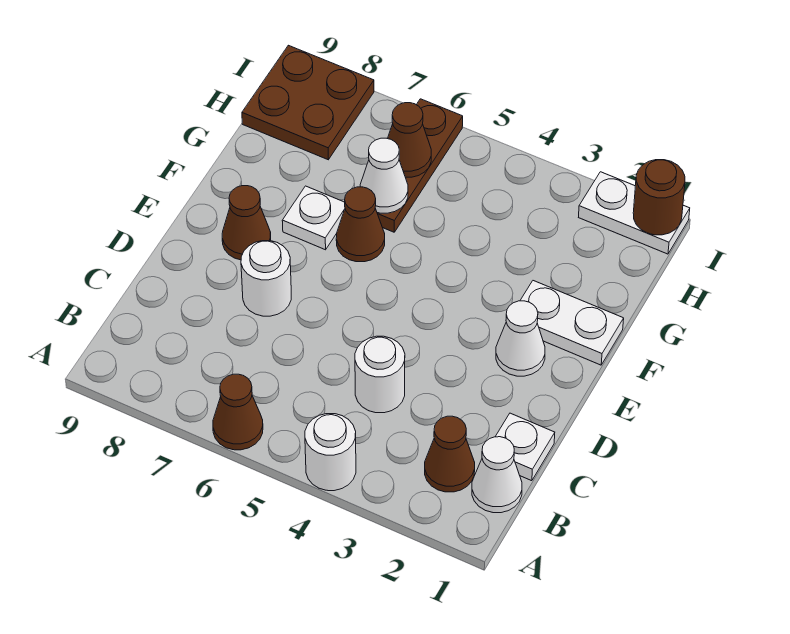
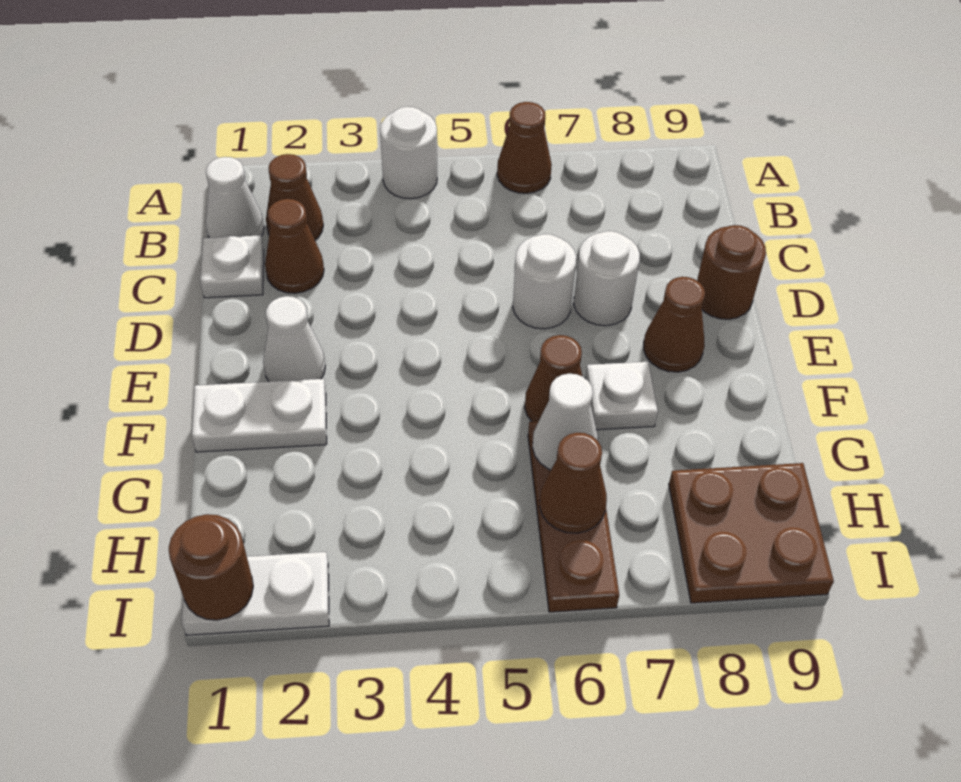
none -> brown 1x1 cone [265,199,324,293]
white 1x1 round brick [355,336,405,413] -> white 1x1 round brick moved to [513,234,576,329]
none -> brown 1x1 round brick [697,225,766,319]

